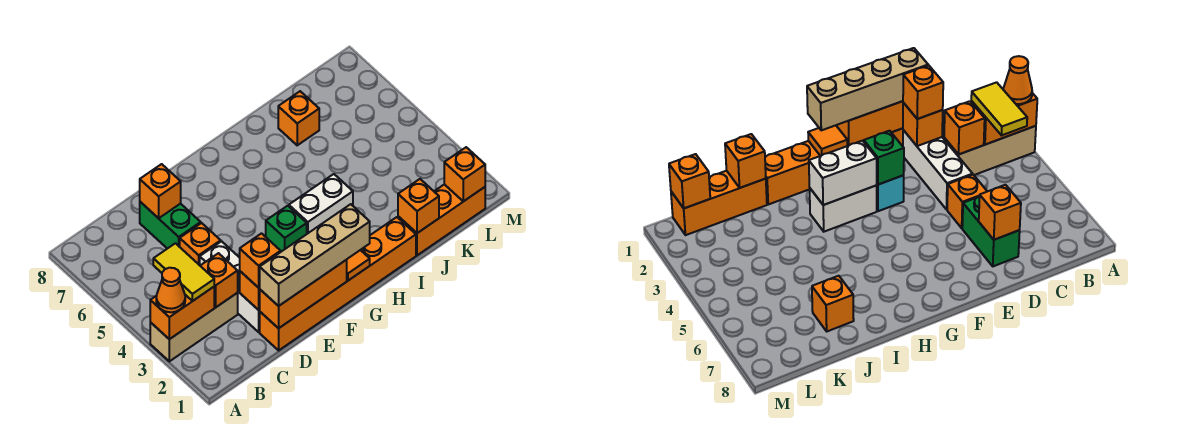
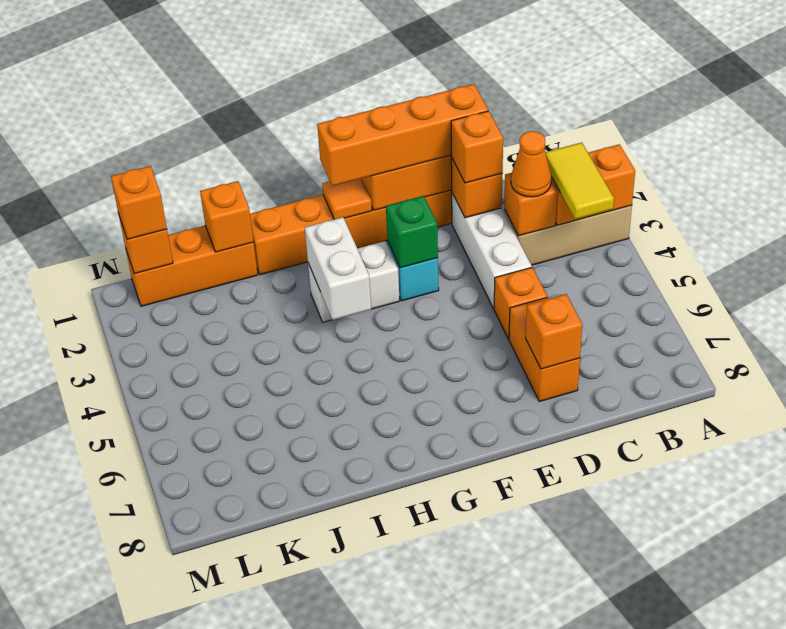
orange 1x1 cone [156,268,185,312] -> orange 1x1 cone moved to [511,131,551,197]
tan 1x4 brick [260,204,370,306] -> orange 1x4 brick [317,84,488,186]
green 1x2 brick [140,202,201,249] -> orange 1x2 brick [509,297,580,402]
white 1x2 brick [289,174,353,234] -> white 1x2 brick turned to [305,217,371,320]
orange 1x1 brick [278,91,319,145] -> orange 1x1 brick moved to [111,166,167,239]

